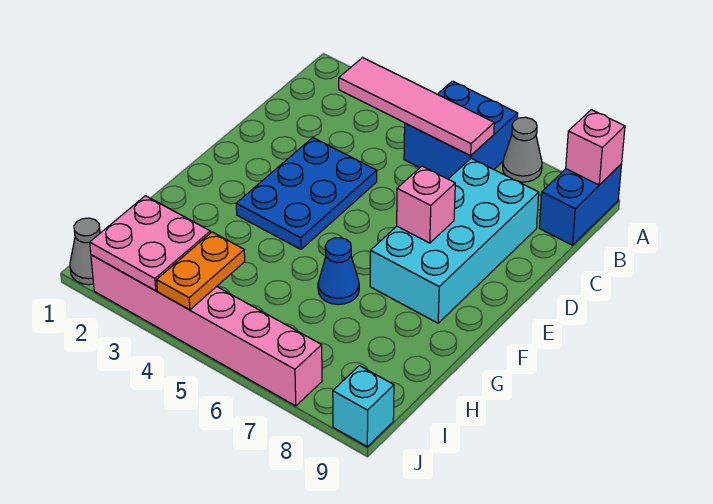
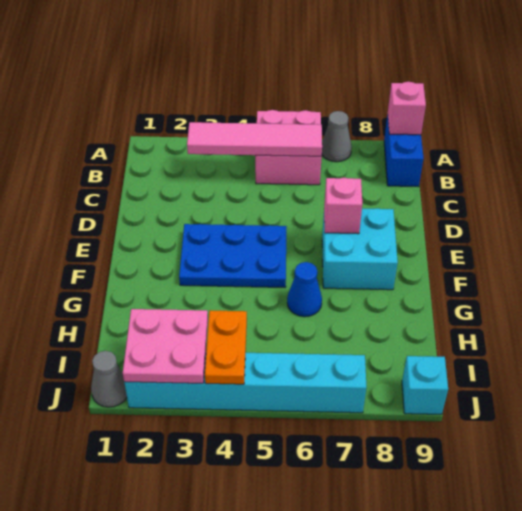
blue 2x2 brick [404,81,518,179] -> pink 2x2 brick [255,110,322,185]
cyan 2x4 brick [370,158,539,323] -> cyan 2x2 brick [322,208,398,290]
blue 2x3 plate [236,138,377,249] -> blue 2x3 plate turned to [179,224,287,287]
pink 1x6 brick [91,255,322,406] -> cyan 1x6 brick [124,353,366,413]

